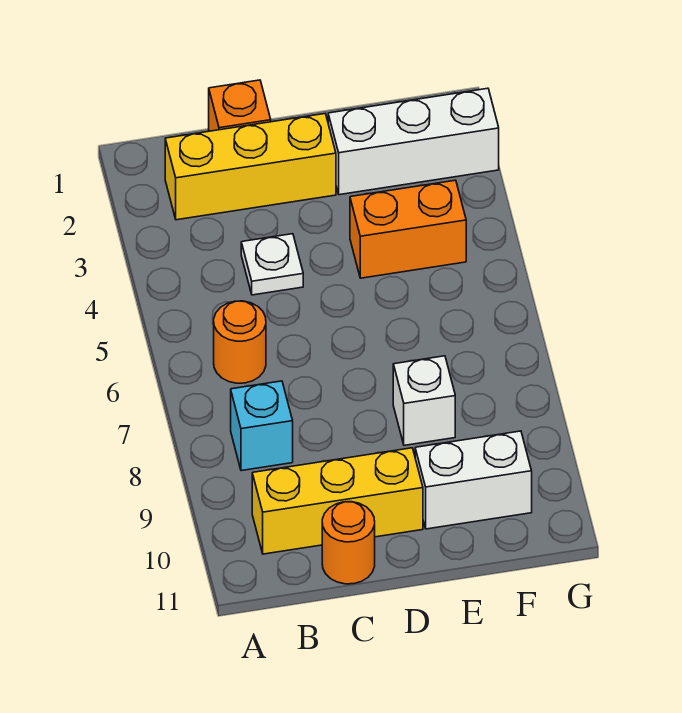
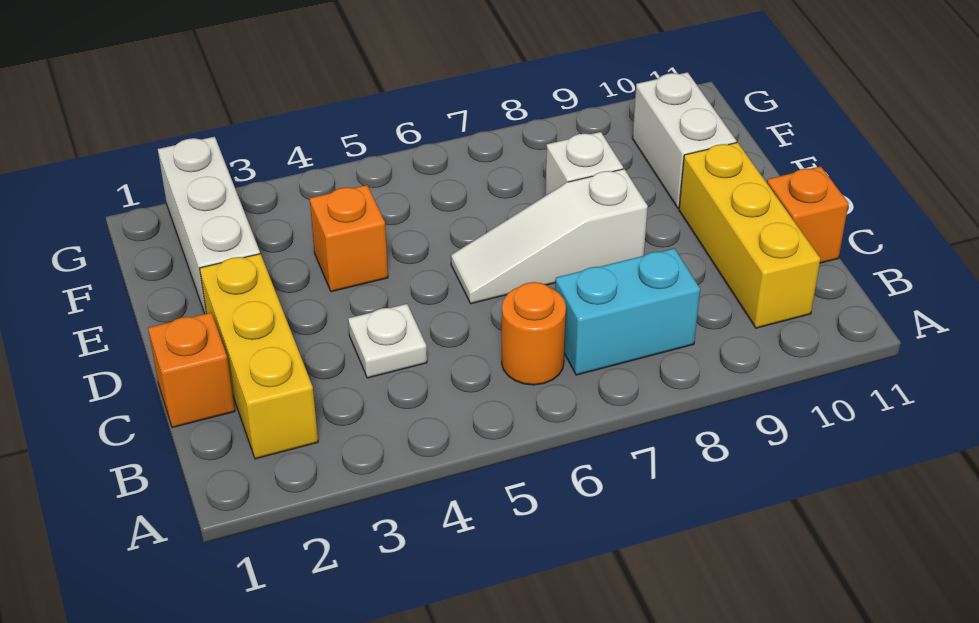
cyan 1x1 brick [231,381,293,471] -> cyan 1x2 brick [555,248,700,375]
orange 1x1 round brick [322,502,375,584] -> orange 1x1 brick [767,166,849,263]
none -> white 1x3 slope [451,169,648,304]
orange 1x2 brick [350,180,466,278] -> orange 1x1 brick [310,185,388,292]

